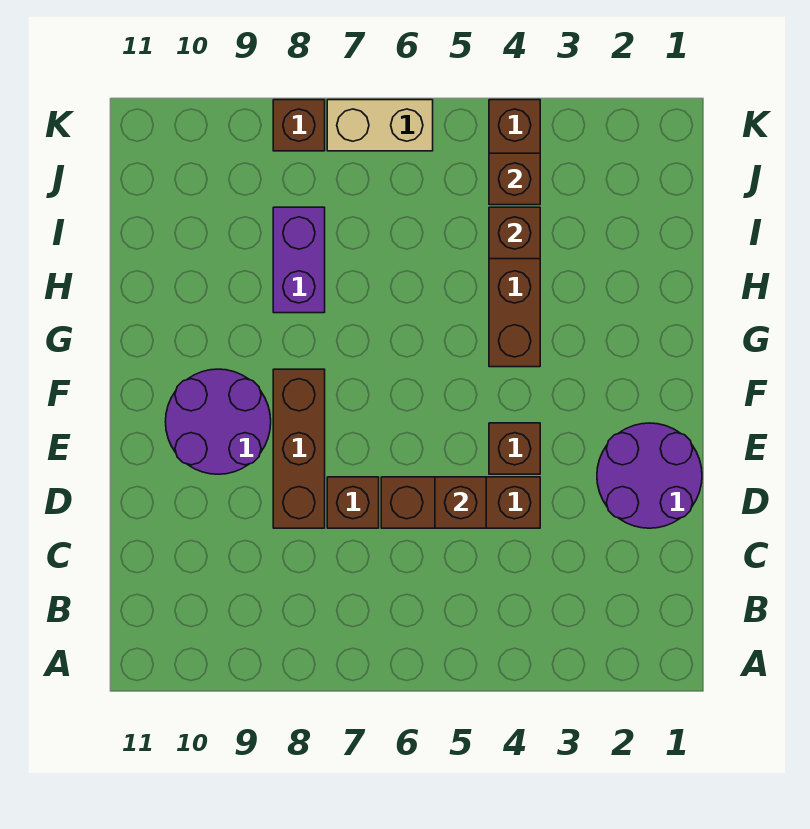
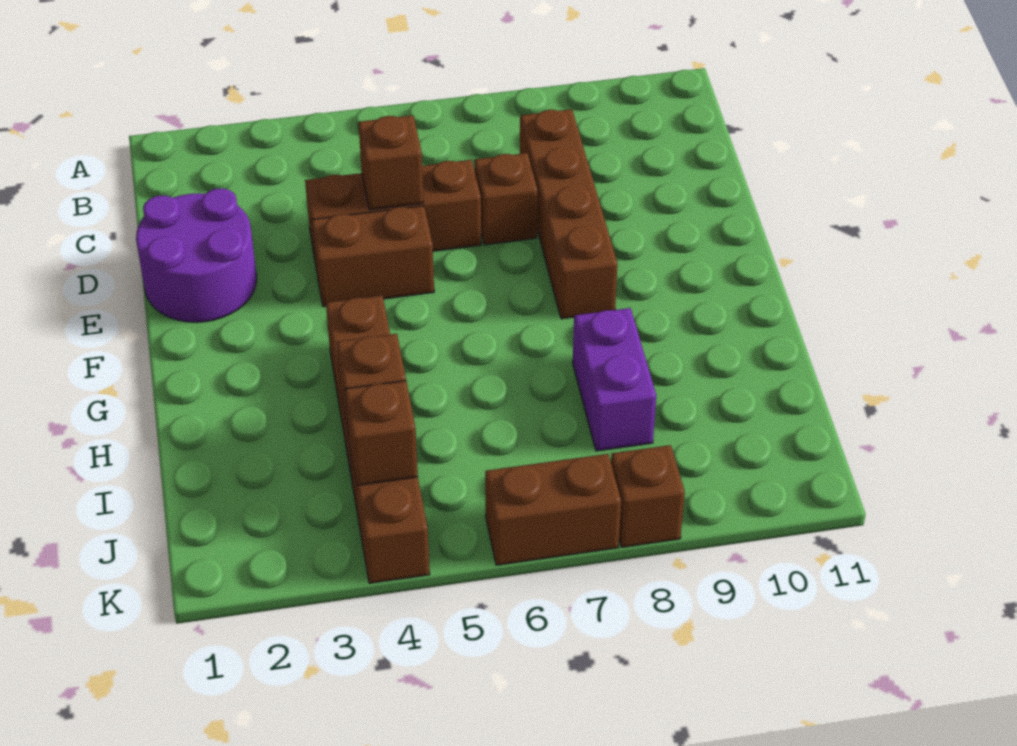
brown 1x3 brick [273,369,325,528] -> brown 1x4 brick [520,109,618,319]
brown 1x1 brick [489,423,540,474] -> brown 1x2 brick [312,206,434,307]
purple 2x2 round brick [166,369,271,474] -> none
tan 1x2 brick [327,100,433,151] -> brown 1x2 brick [485,454,621,565]

